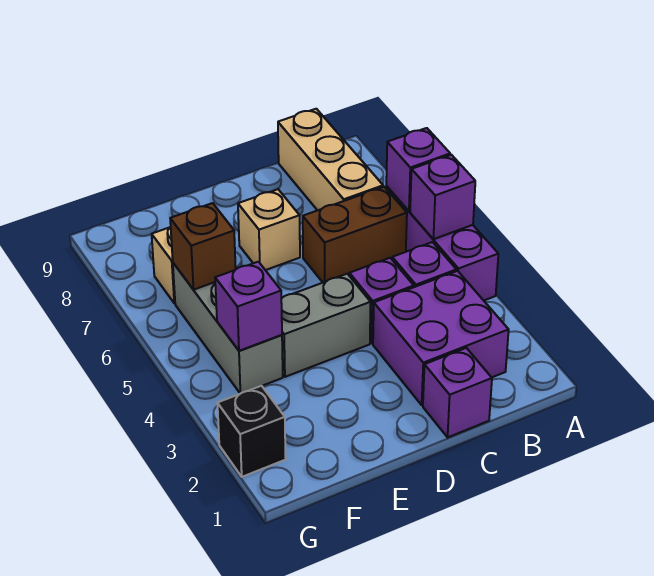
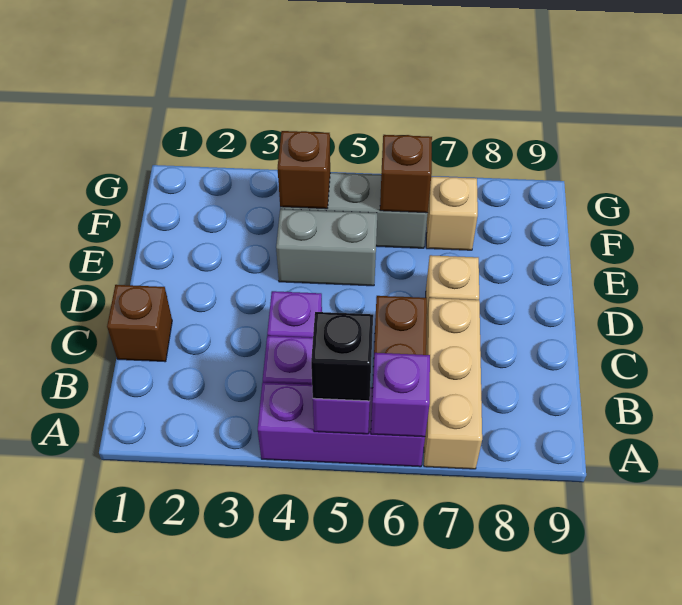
purple 2x2 brick [373,271,509,405] -> none
tan 1x3 brick [278,109,383,210] -> tan 1x3 brick turned to [424,298,482,469]
purple 1x1 brick [423,348,492,437] -> brown 1x1 brick [107,285,172,362]
grey 1x2 brick [281,274,371,377] -> grey 1x2 brick turned to [276,209,377,286]
purple 1x1 brick [215,262,282,351] -> brown 1x1 brick [278,131,330,209]
black 1x1 brick [217,386,286,477] -> black 1x1 brick moved to [311,312,373,401]

